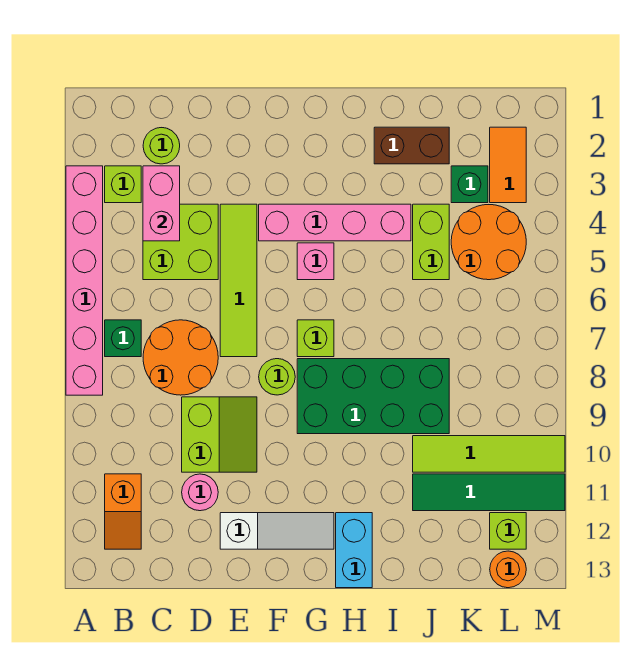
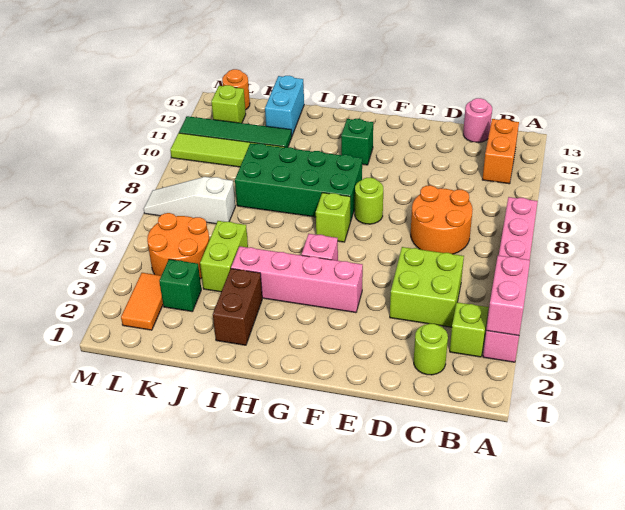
green 1x1 brick [105,320,141,357] -> green 1x1 brick moved to [341,119,373,165]
orange 1x2 slope [105,474,141,549] -> orange 1x2 brick [482,119,519,184]
pink 1x2 brick [143,166,180,241] -> pink 1x2 brick moved to [486,255,530,336]
lime 2x2 slope [182,397,257,472] -> none
pink 1x1 round brick [182,474,218,511] -> pink 1x1 round brick moved to [463,98,492,143]
lime 1x4 tile [220,204,257,357] -> none
white 1x3 slope [220,513,334,549] -> white 1x3 slope moved to [144,177,235,224]
cyan 1x2 brick [336,513,372,588] -> cyan 1x2 brick moved to [265,76,304,136]
brown 1x2 brick [374,127,449,164] -> brown 1x2 brick turned to [213,269,262,345]

